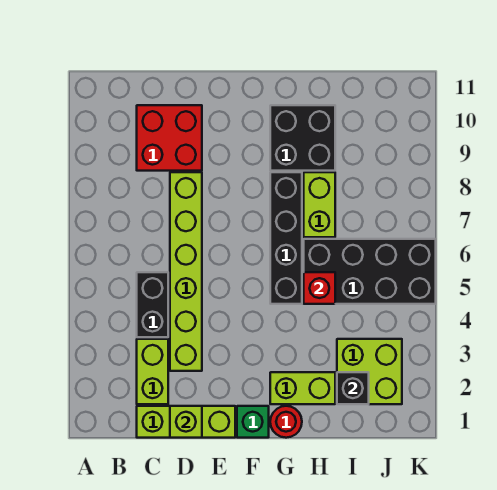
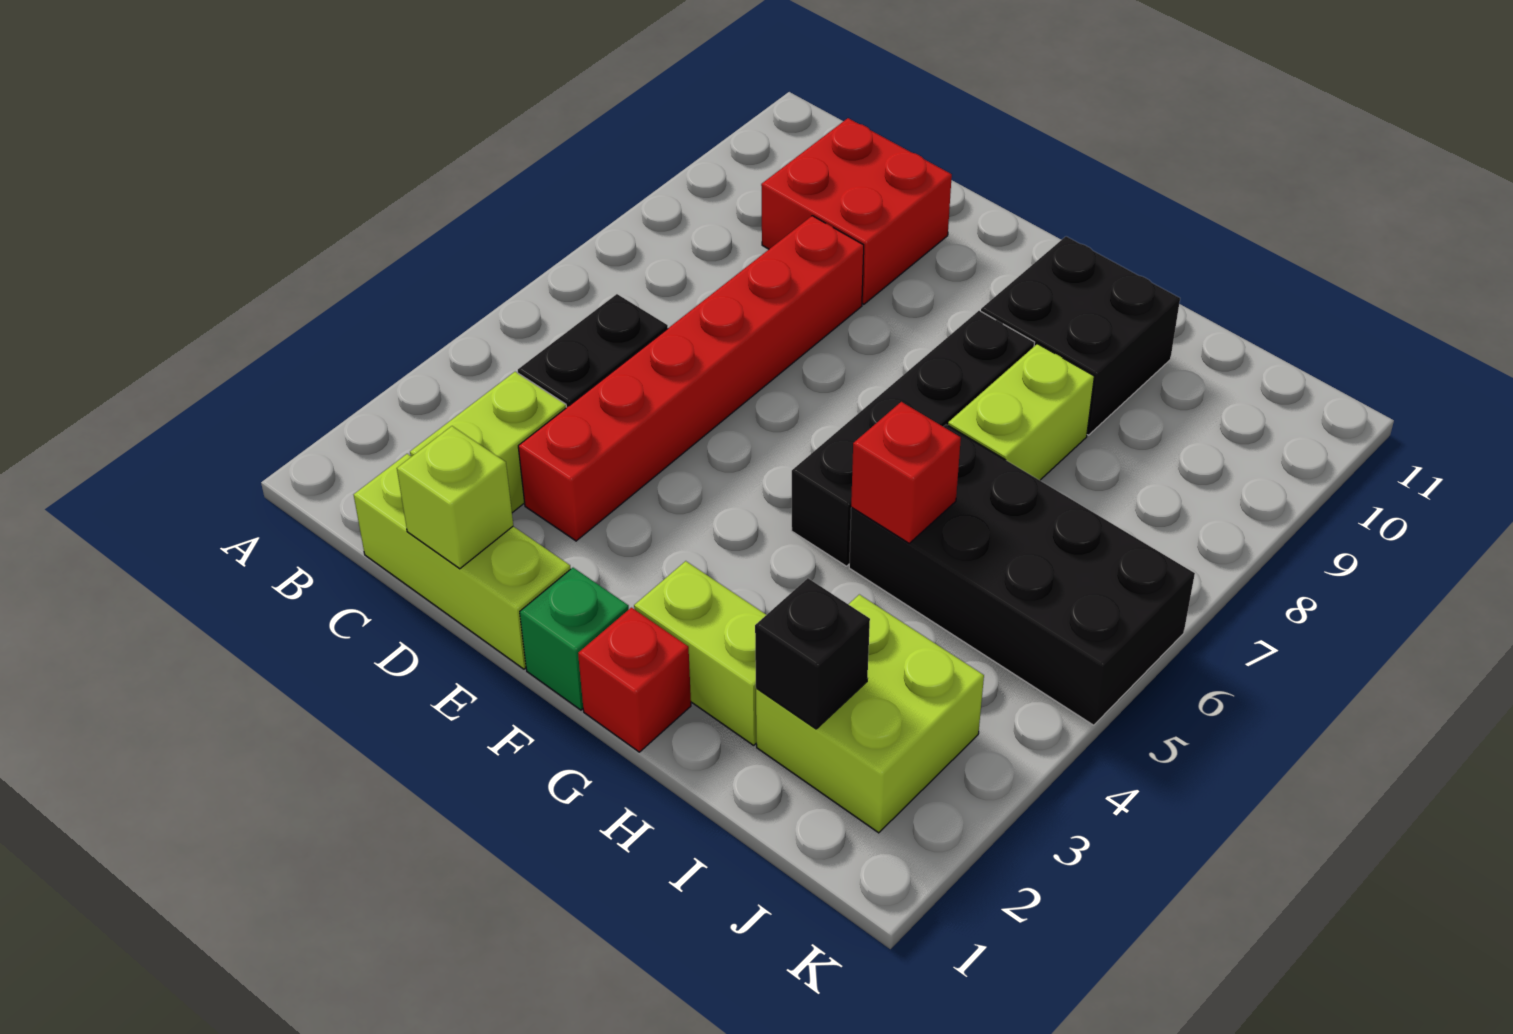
lime 1x6 brick [170,172,202,371] -> red 1x6 brick [518,216,864,541]
red 1x1 round brick [270,406,302,438] -> red 1x1 brick [578,608,691,752]

